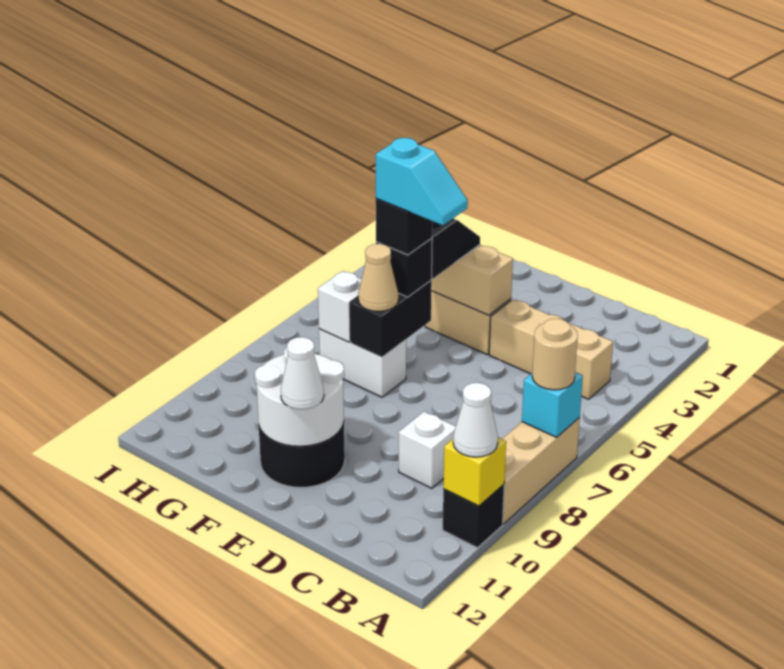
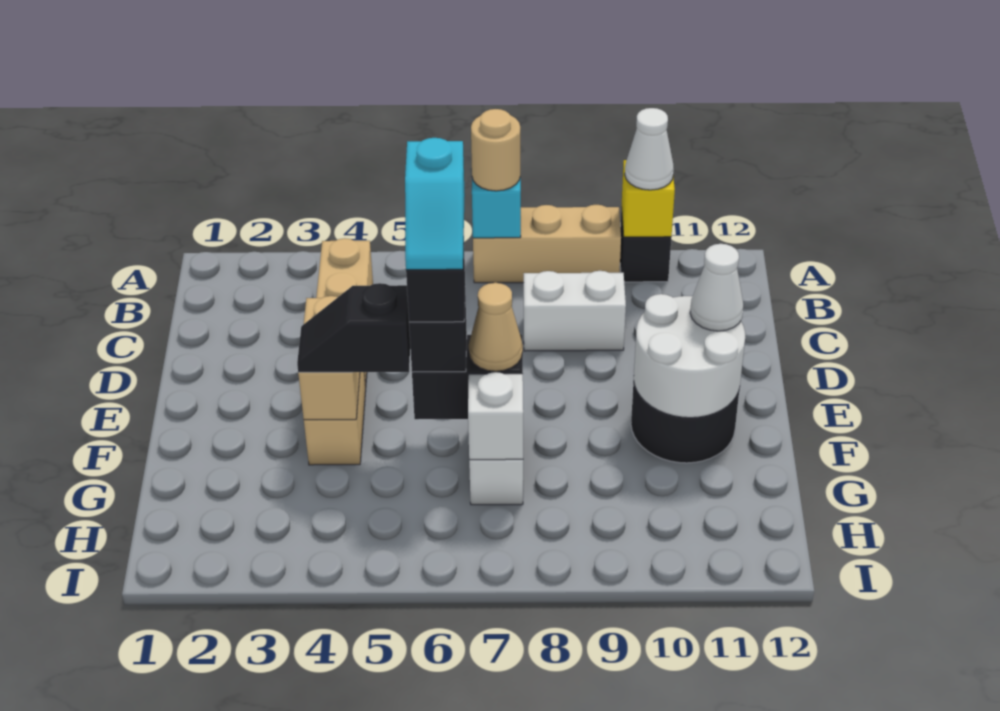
white 1x1 brick [399,412,456,488] -> white 1x2 brick [524,271,626,351]
cyan 1x2 slope [376,138,468,225] -> cyan 1x2 slope turned to [405,138,465,270]

